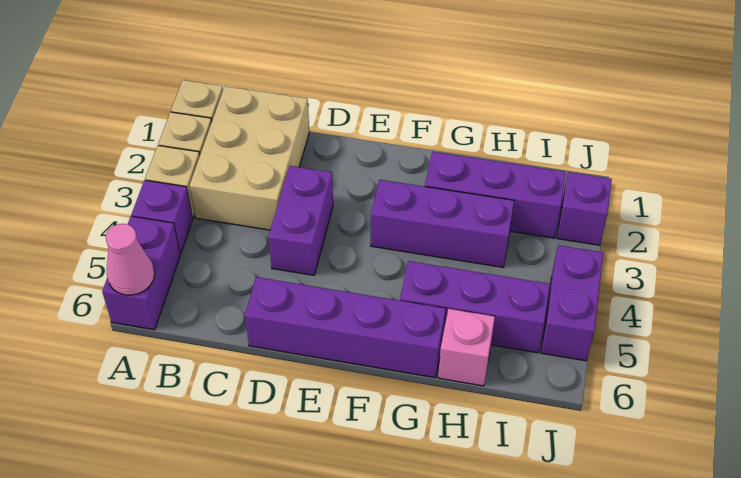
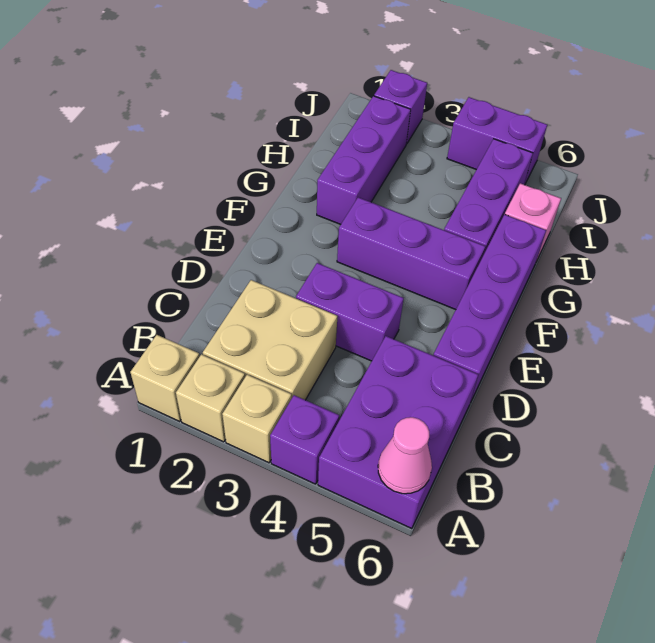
purple 1x2 brick [102,216,180,330] -> purple 2x3 brick [318,336,478,529]
tan 2x3 brick [190,86,309,230] -> tan 2x2 brick [203,280,337,400]
purple 1x3 brick [371,180,514,267] -> purple 1x3 brick turned to [337,197,486,310]

